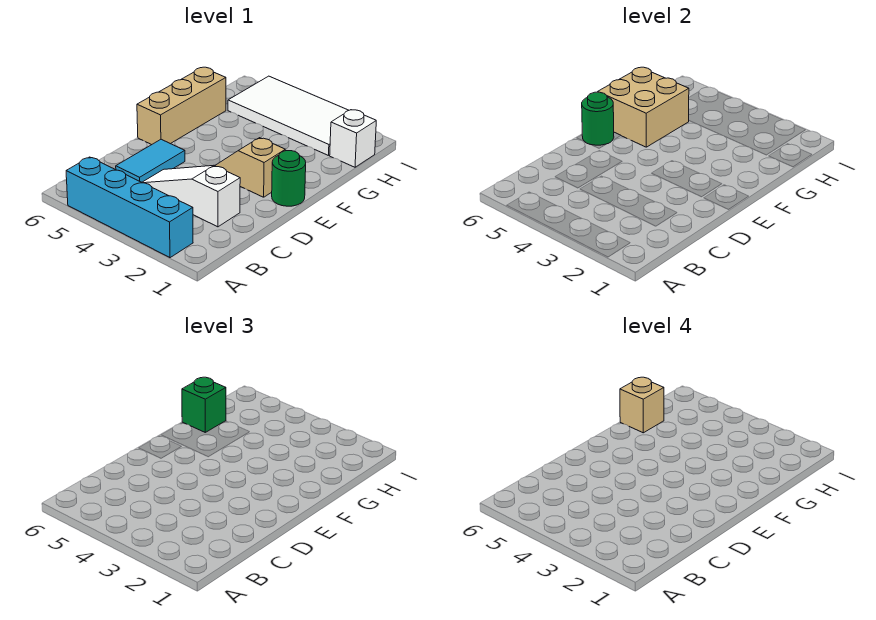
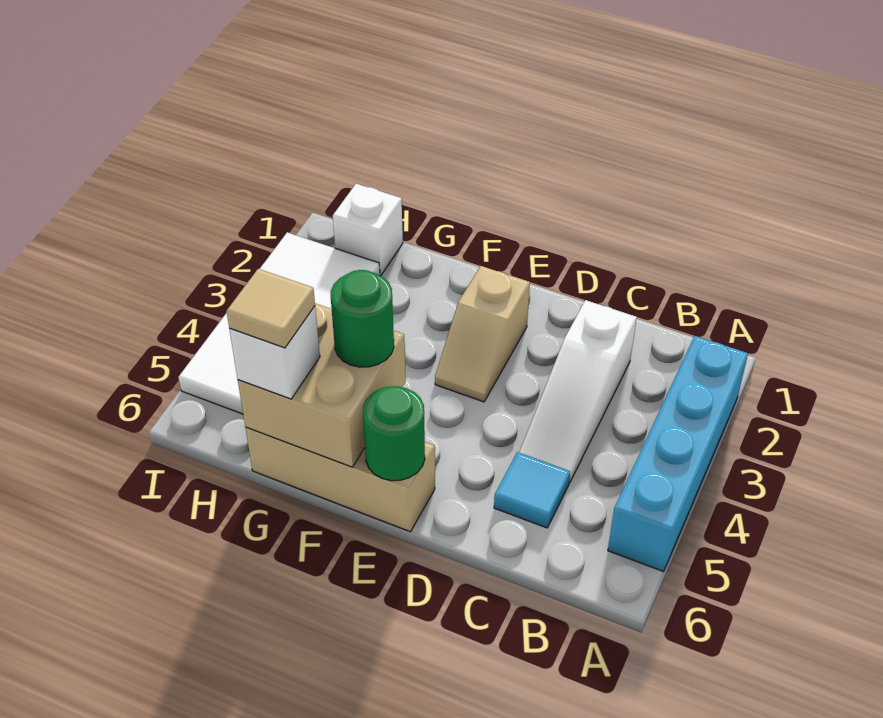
cyan 1x2 tile [116,139,185,182] -> cyan 1x1 tile [494,452,570,528]
green 1x1 round brick [272,151,306,206] -> green 1x1 round brick moved to [331,270,394,367]
green 1x1 brick [182,377,226,432] -> white 1x1 brick [229,306,320,399]
tan 1x1 brick [620,377,664,433] -> tan 1x1 tile [227,269,315,348]

